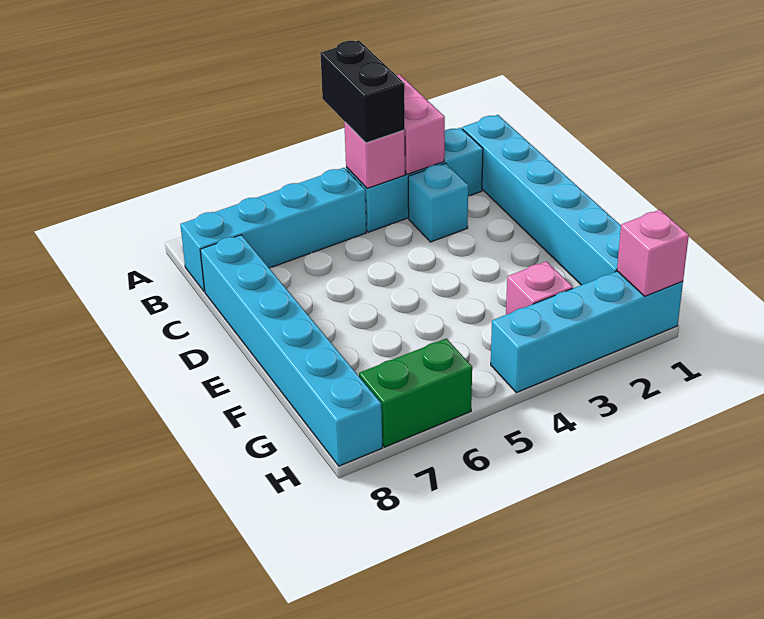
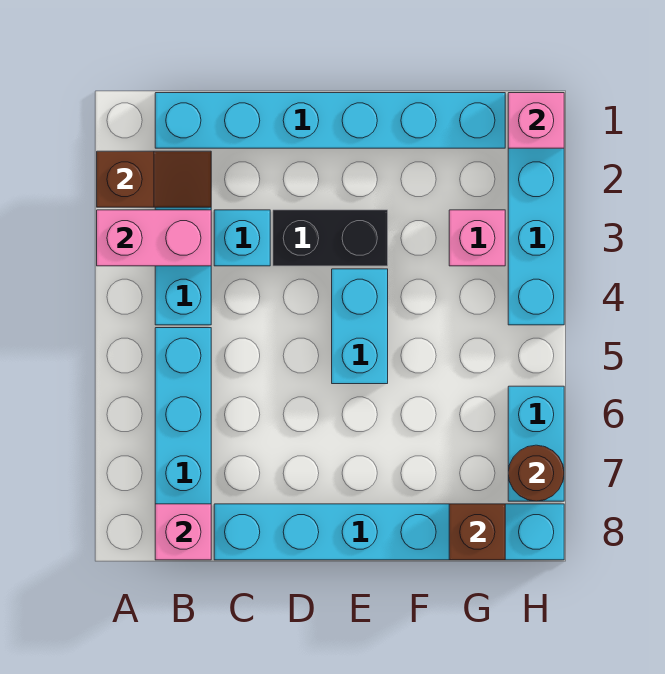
none -> brown 1x2 slope [97,151,211,207]
black 1x2 brick [320,41,405,143] -> black 1x2 brick moved to [273,210,388,266]
pink 1x1 brick [344,122,405,189] -> pink 1x1 brick moved to [155,504,211,560]
none -> cyan 1x2 brick [332,269,388,384]
none -> brown 1x1 brick [449,504,505,560]
green 1x2 brick [359,338,472,447] -> cyan 1x2 brick [508,386,564,501]
none -> brown 1x1 round brick [508,445,564,501]

